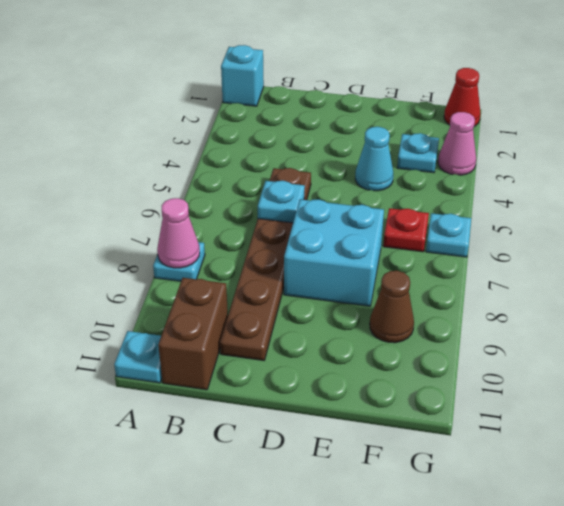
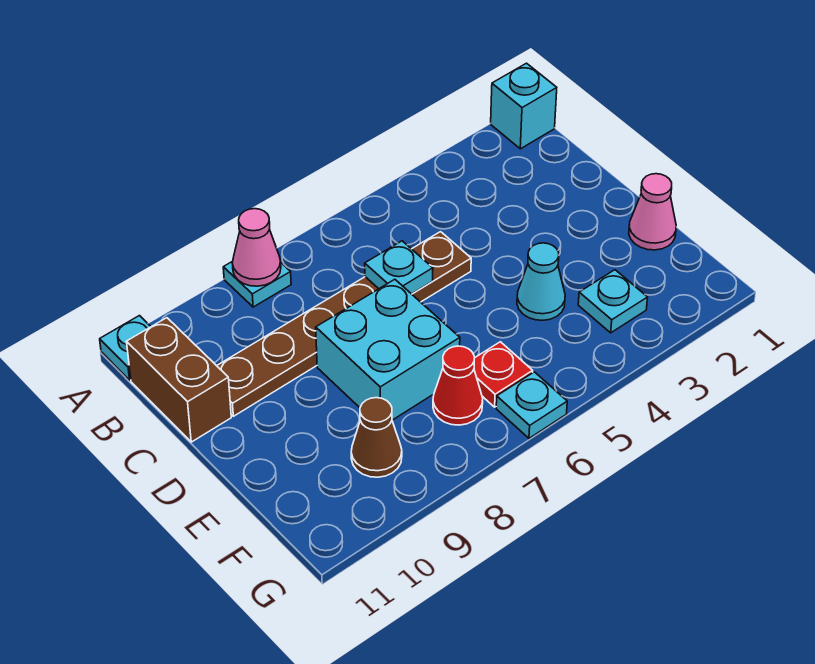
brown 1x2 brick [158,278,228,390] -> brown 1x2 brick turned to [127,318,231,442]
red 1x1 cone [444,68,481,126] -> red 1x1 cone moved to [433,346,483,425]
pink 1x1 cone [438,112,476,175] -> pink 1x1 cone moved to [629,174,676,250]

